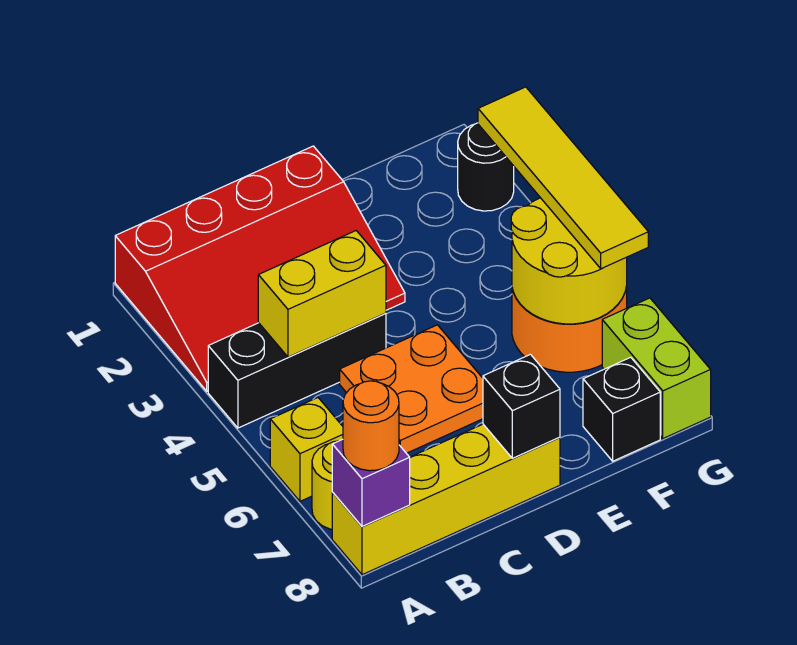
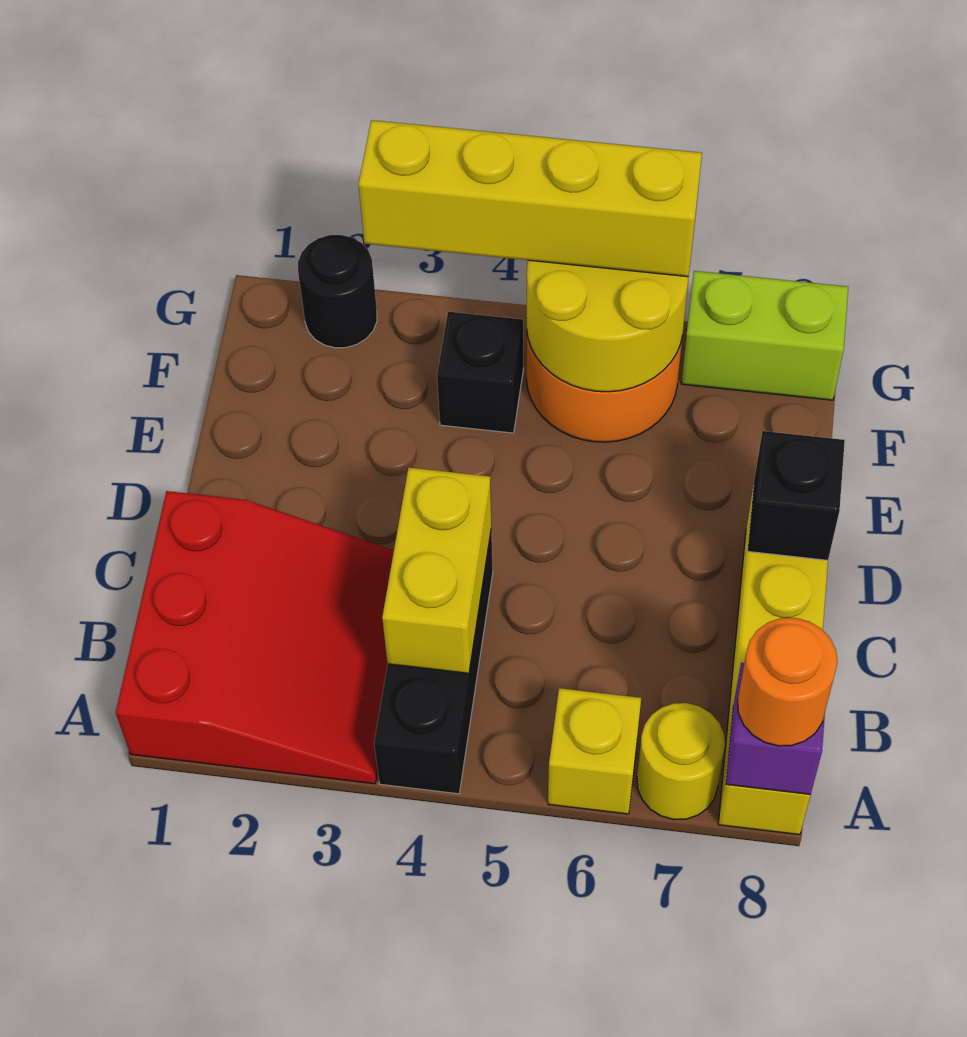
red 3x4 slope [115,146,405,391] -> red 3x3 slope [116,491,394,784]
orange 2x2 plate [340,325,483,453] -> none
black 1x1 brick [583,357,660,461] -> black 1x1 brick moved to [437,312,523,433]
yellow 1x4 tile [478,87,648,269] -> yellow 1x4 brick [359,120,702,277]

